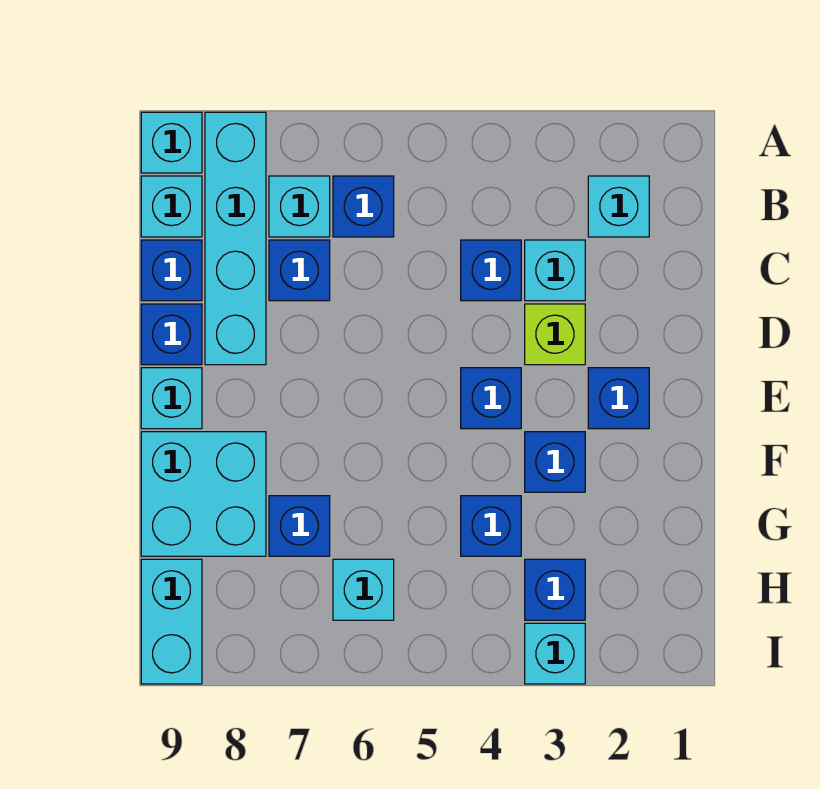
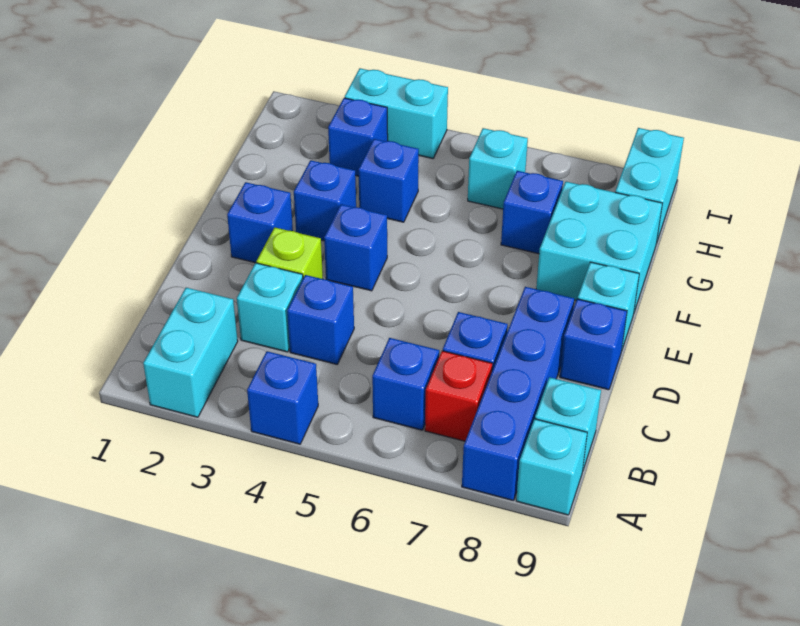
cyan 1x4 brick [205,112,266,365] -> blue 1x4 brick [462,287,574,500]
cyan 1x1 brick [588,176,649,237] -> cyan 1x2 brick [143,288,238,417]
cyan 1x1 brick [269,176,330,237] -> red 1x1 brick [425,351,492,441]
blue 1x1 brick [141,240,202,301] -> blue 1x1 brick moved to [247,351,318,444]
cyan 1x1 brick [525,623,585,684] -> cyan 1x2 brick [345,68,448,159]

